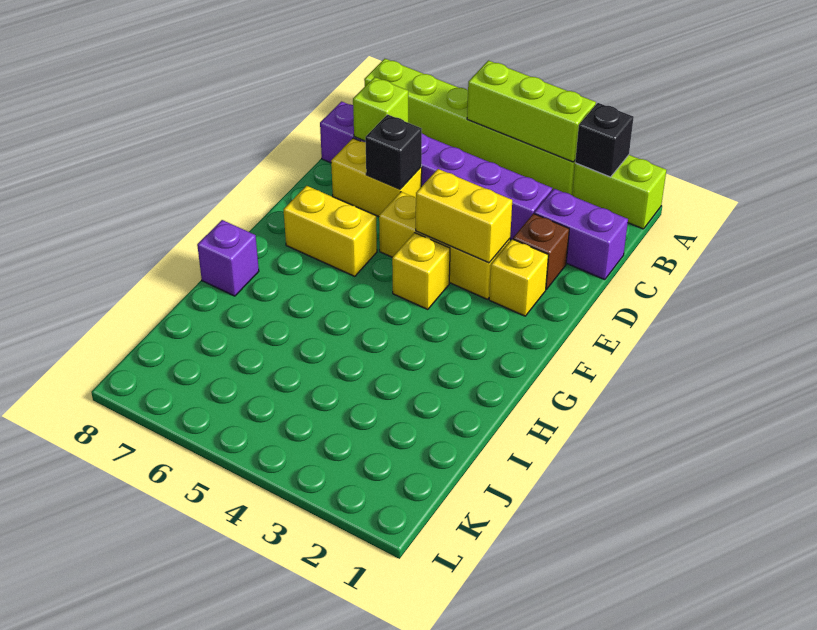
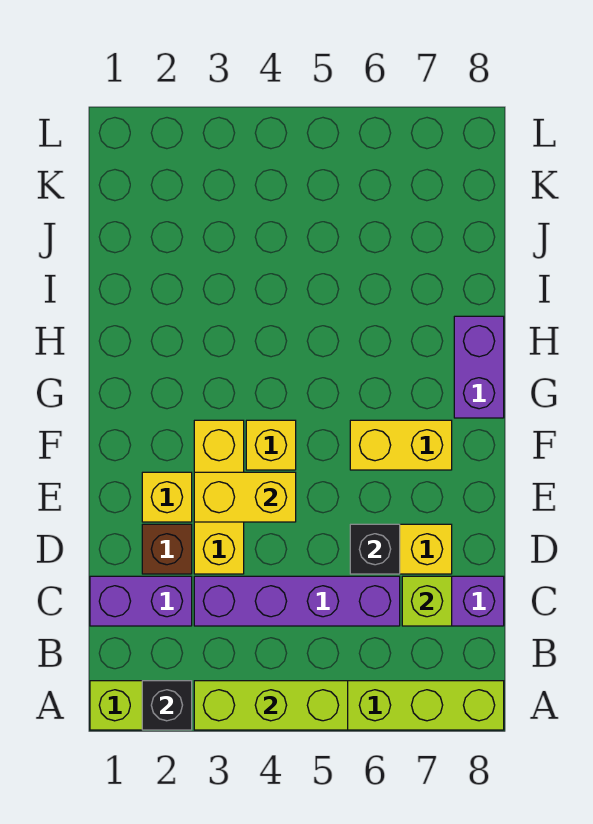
yellow 1x3 brick [379,192,510,299] -> yellow 1x3 brick turned to [194,420,244,574]
purple 1x1 brick [197,220,259,296] -> purple 1x2 brick [454,316,504,418]

